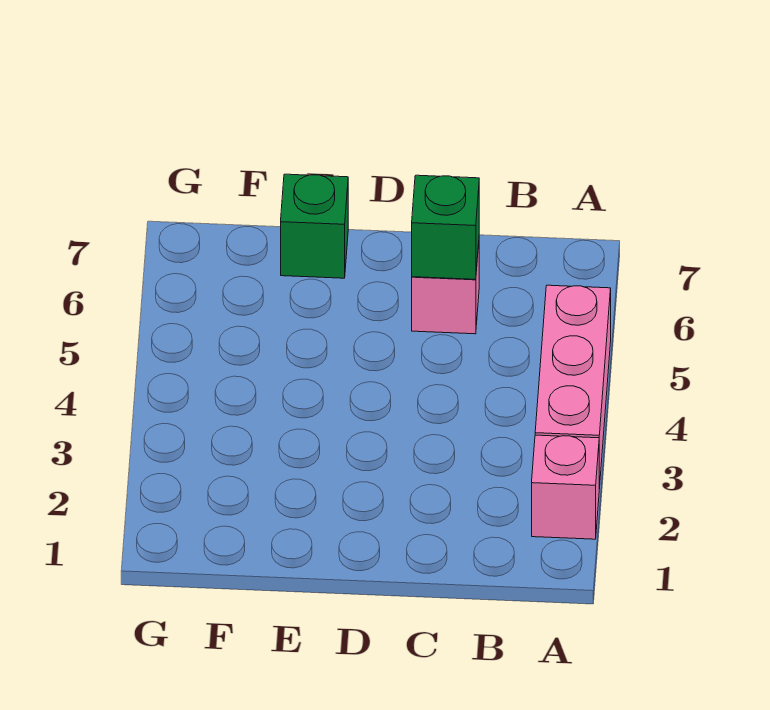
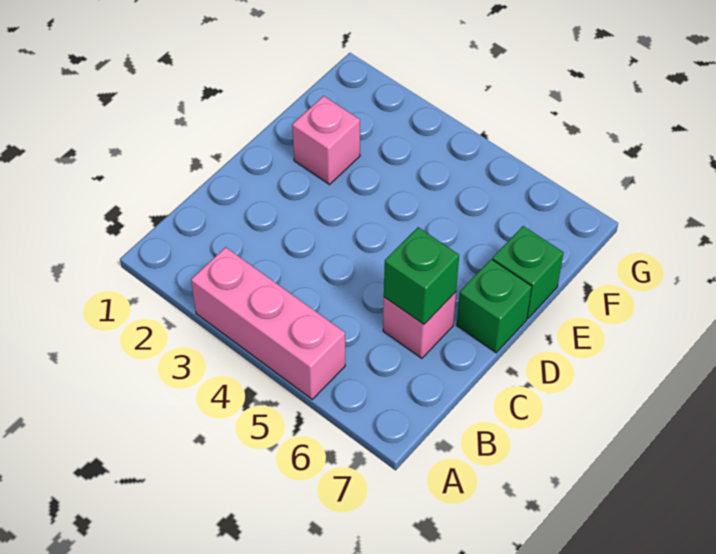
pink 1x1 brick [532,435,599,539] -> pink 1x1 brick moved to [292,96,360,185]
none -> green 1x1 brick [457,259,532,353]

